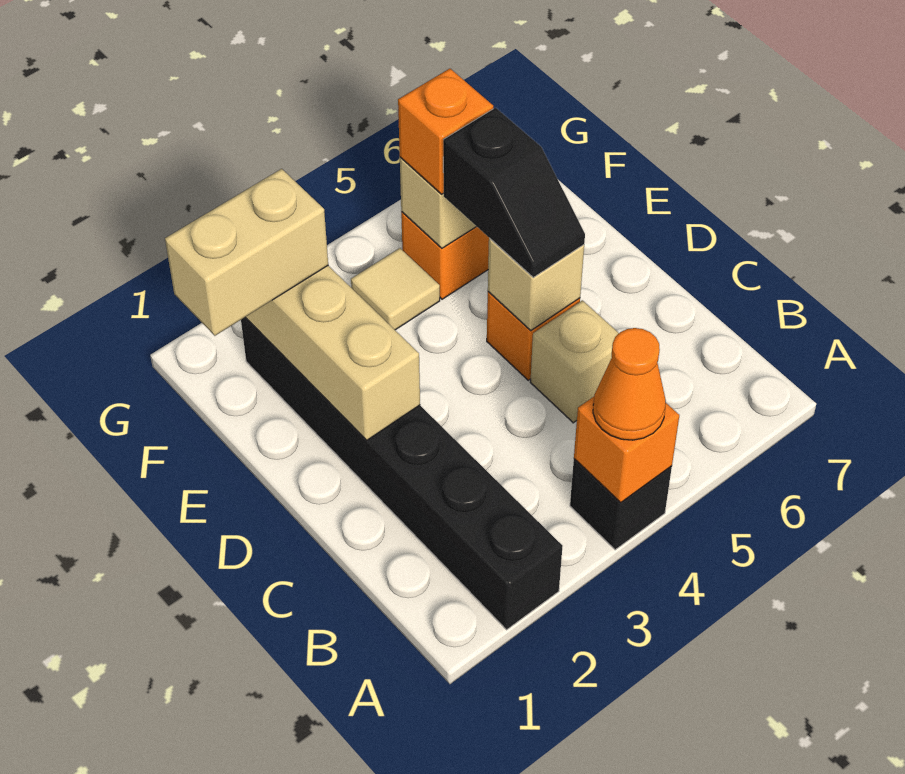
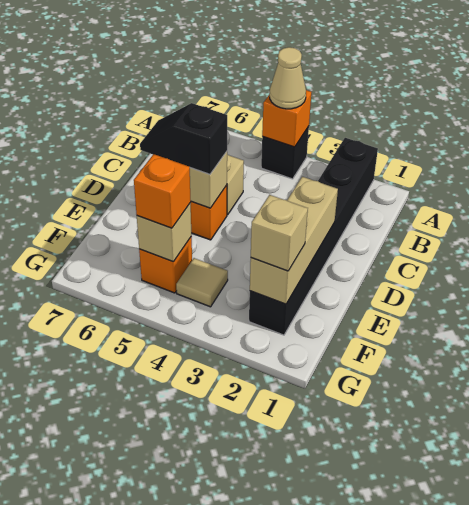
orange 1x1 cone [593,328,666,440] -> tan 1x1 cone [270,47,306,109]
black 1x2 slope [443,108,585,277] -> black 1x2 slope turned to [140,103,227,174]
tan 1x2 brick [165,169,328,336] -> tan 1x1 brick [251,195,308,271]

